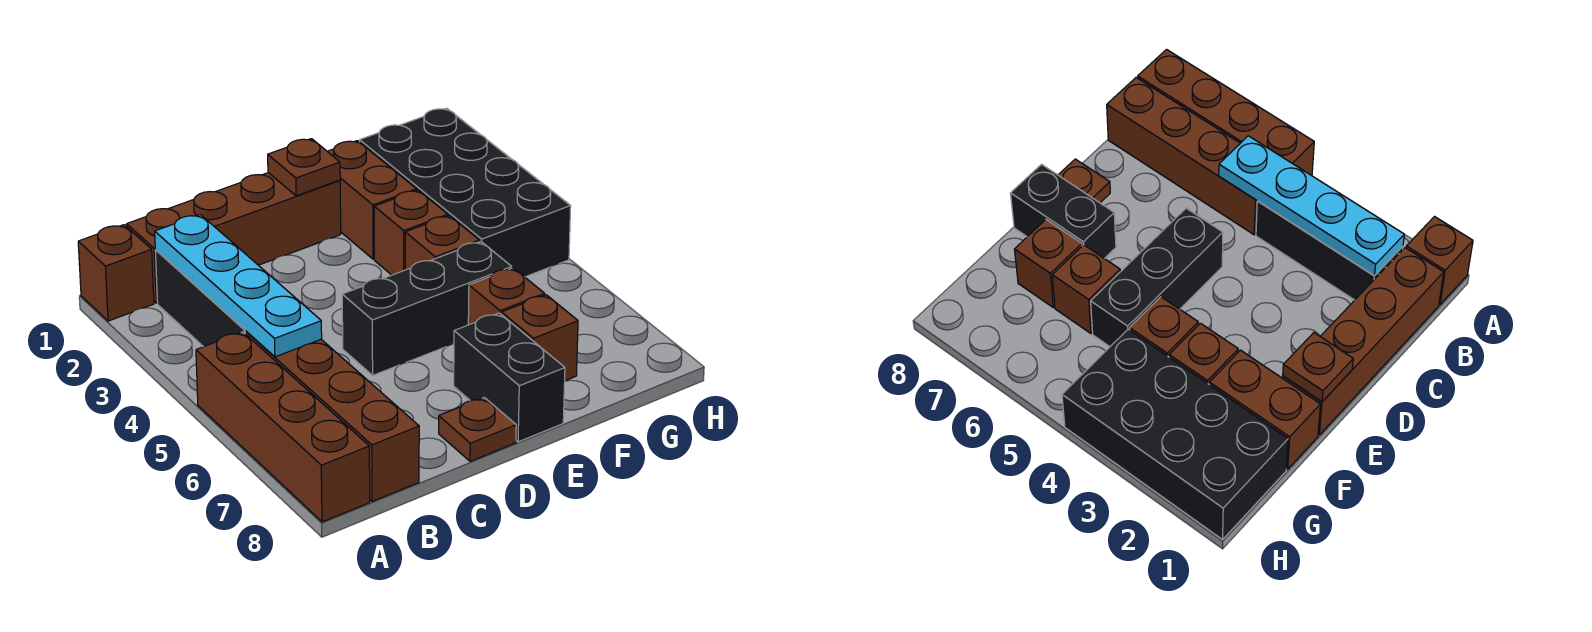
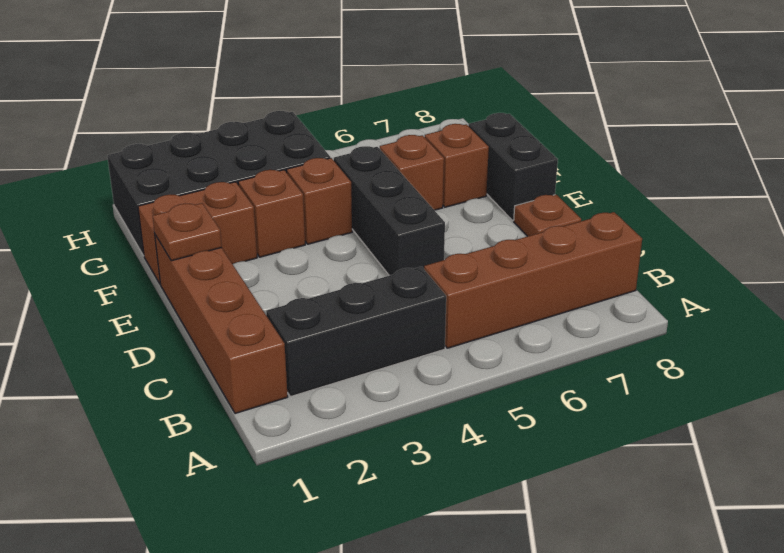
brown 1x1 brick [78,225,154,321] -> none
brown 1x4 brick [196,332,370,522] -> none
cyan 1x4 plate [155,215,322,357] -> none
black 1x2 brick [454,313,565,442] -> black 1x2 brick turned to [468,113,558,221]

